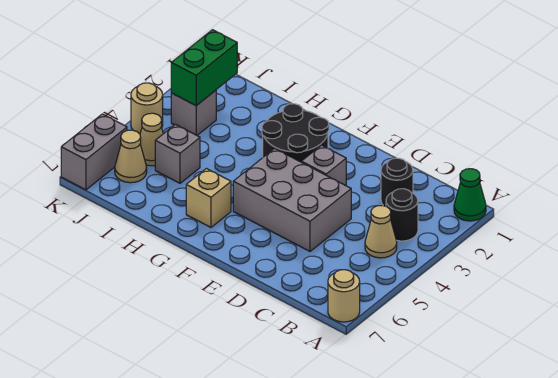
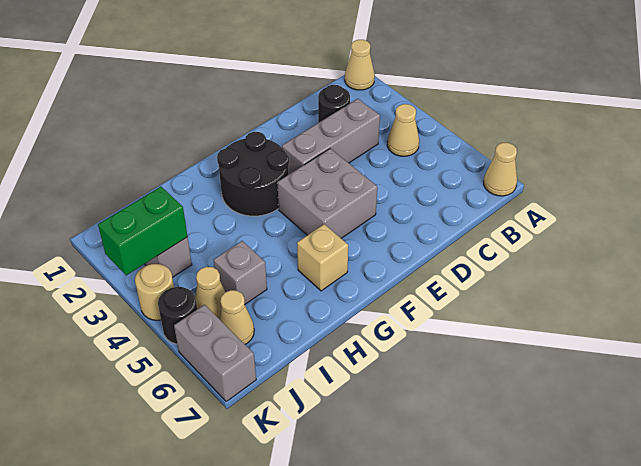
green 1x1 cone [454,169,486,221] -> tan 1x1 cone [345,40,375,90]
tan 1x1 round brick [328,270,360,322] -> tan 1x1 cone [484,143,517,196]
black 1x1 round brick [386,189,418,241] -> black 1x1 round brick moved to [158,287,197,344]
grey 2x3 brick [233,149,351,251] -> grey 2x2 brick [277,149,377,238]
grey 1x1 brick [301,145,346,186] -> grey 1x3 brick [282,99,380,174]
green 1x2 brick [171,30,237,106] -> green 1x2 brick turned to [98,187,188,275]

